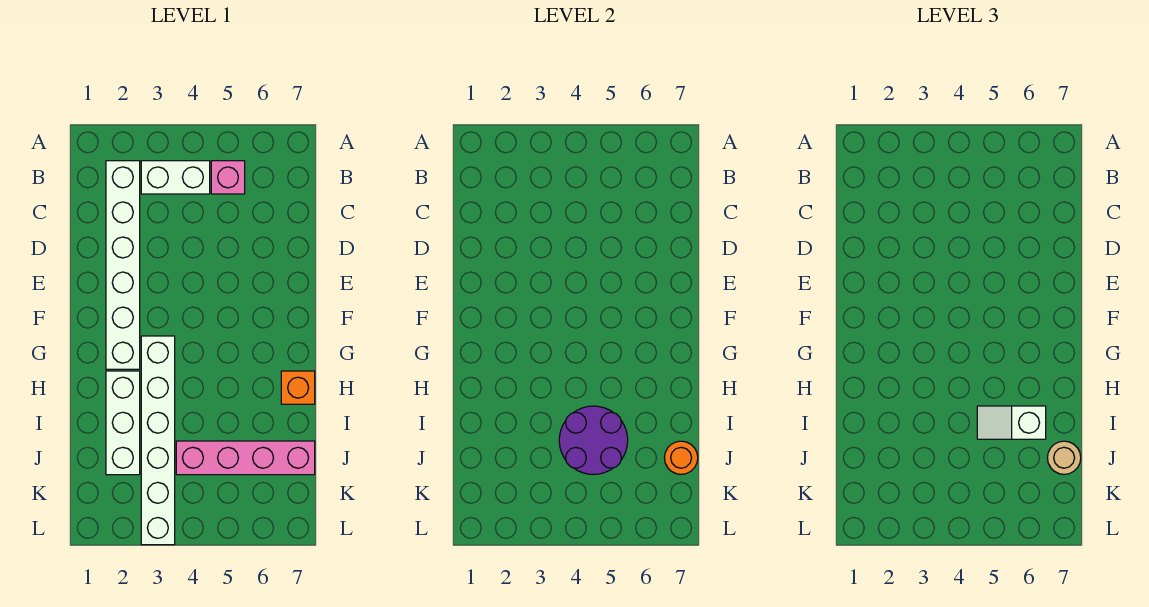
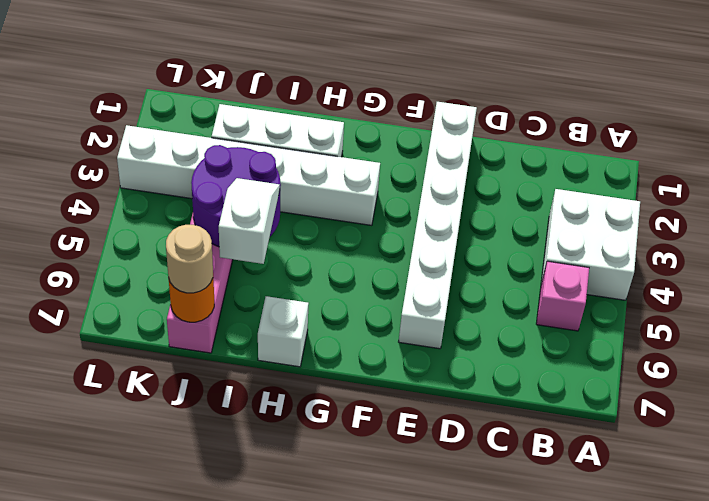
white 1x6 brick [106,161,140,369] -> white 1x6 brick turned to [399,102,477,349]
white 1x2 brick [141,161,210,194] -> white 2x2 brick [541,189,640,300]
orange 1x1 brick [281,371,315,404] -> white 1x1 brick [258,296,309,367]

